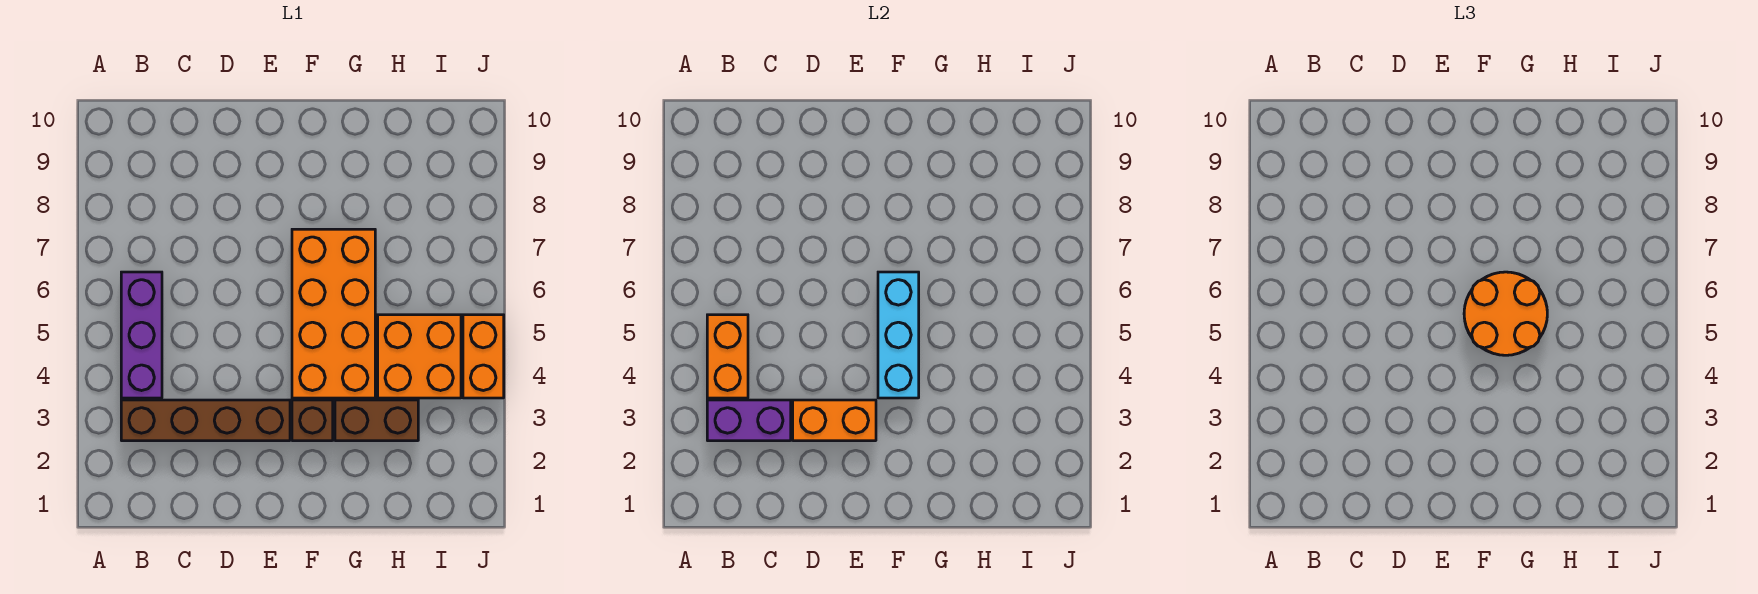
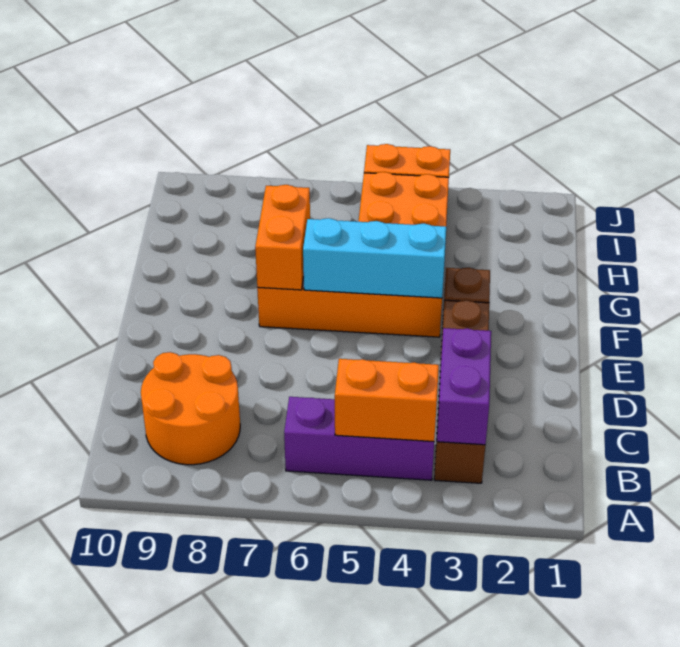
orange 1x2 brick [793,400,876,441] -> orange 1x2 brick moved to [255,185,310,290]
orange 2x2 round brick [1464,272,1547,355] -> orange 2x2 round brick moved to [141,352,240,465]
brown 1x2 brick [335,400,418,441] -> none

